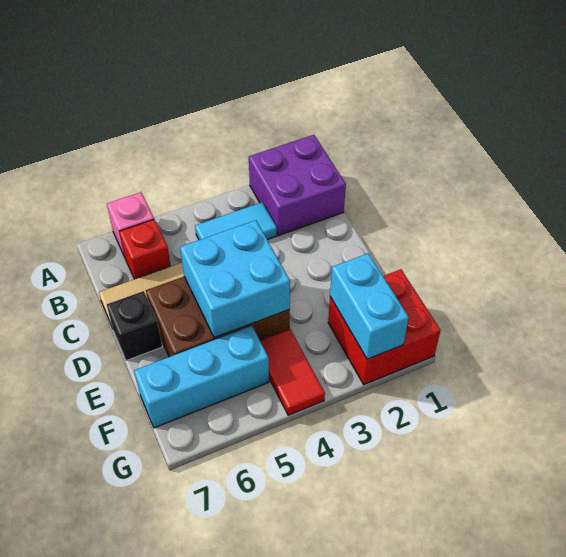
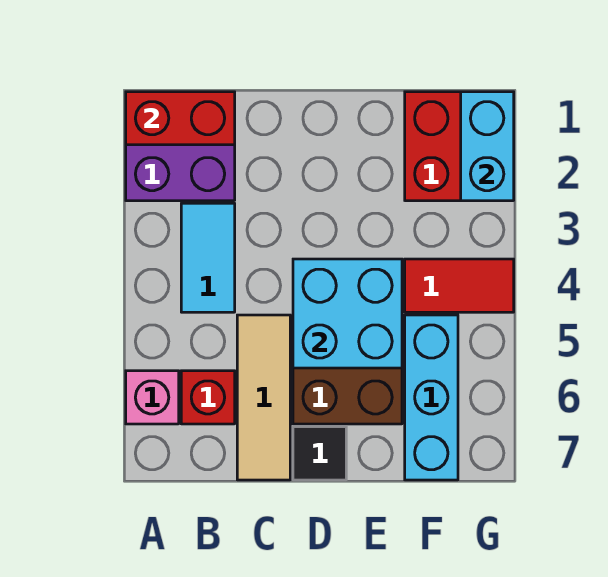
none -> red 1x2 brick [126,92,235,145]
black 1x1 brick [107,291,162,361] -> black 1x1 tile [293,427,346,480]
cyan 1x2 brick [330,253,409,359] -> cyan 1x2 brick turned to [461,92,514,201]

